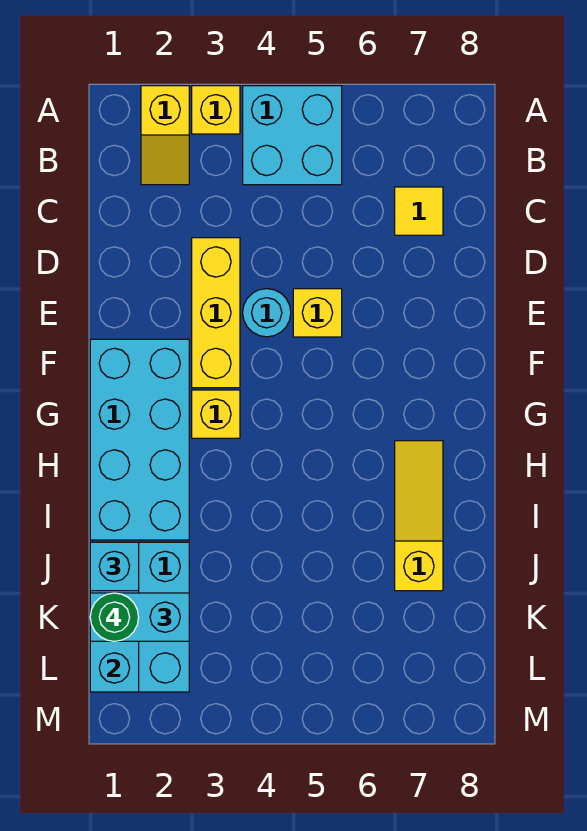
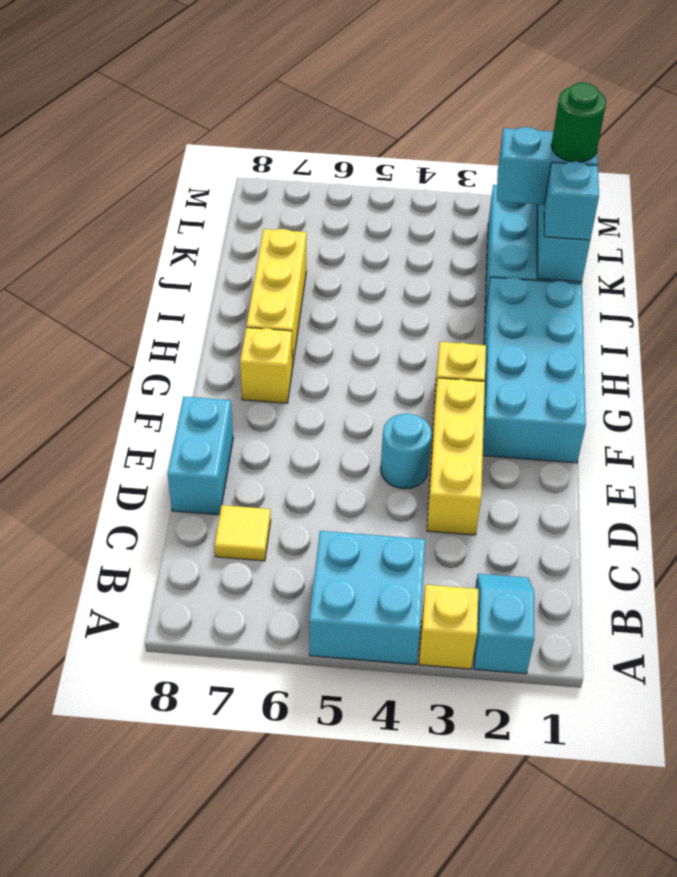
yellow 1x2 slope [141,86,189,185] -> cyan 1x2 slope [474,574,534,674]
none -> cyan 1x2 brick [168,396,233,515]
yellow 1x1 brick [293,289,342,337] -> yellow 1x1 brick moved to [240,327,292,403]
yellow 1x3 slope [395,441,443,591] -> yellow 1x3 brick [246,229,306,368]

